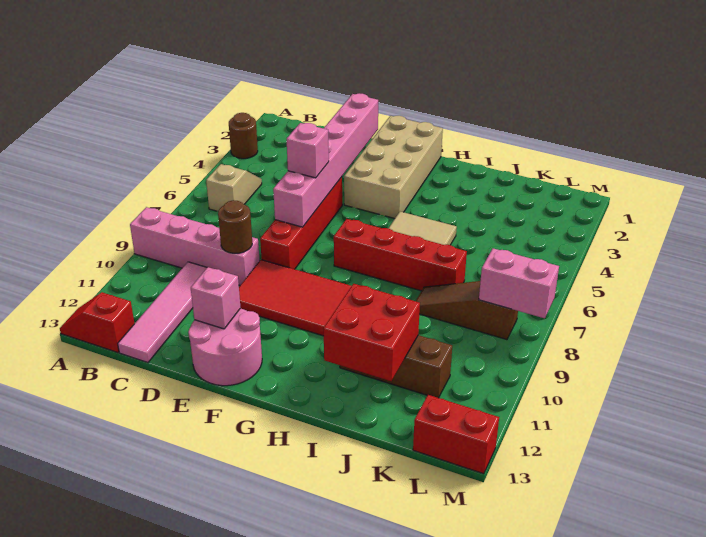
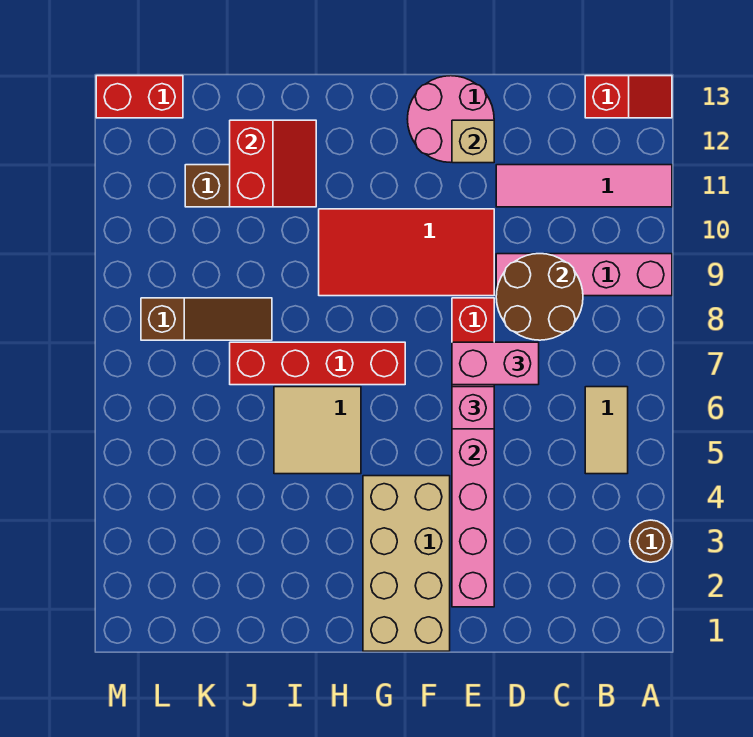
tan 1x2 slope [206,164,262,211] -> tan 1x2 tile [585,387,628,474]
pink 1x4 tile [118,262,207,362] -> pink 1x4 tile turned to [496,165,672,207]
brown 1x1 round brick [218,200,252,253] -> brown 2x2 round brick [496,254,583,340]
pink 1x1 brick [191,267,241,329] -> tan 1x1 brick [452,120,494,163]
red 2x2 brick [323,284,420,381] -> red 2x2 slope [230,120,316,207]
pink 1x2 brick [479,248,559,318] -> pink 1x2 brick moved to [452,342,539,385]

